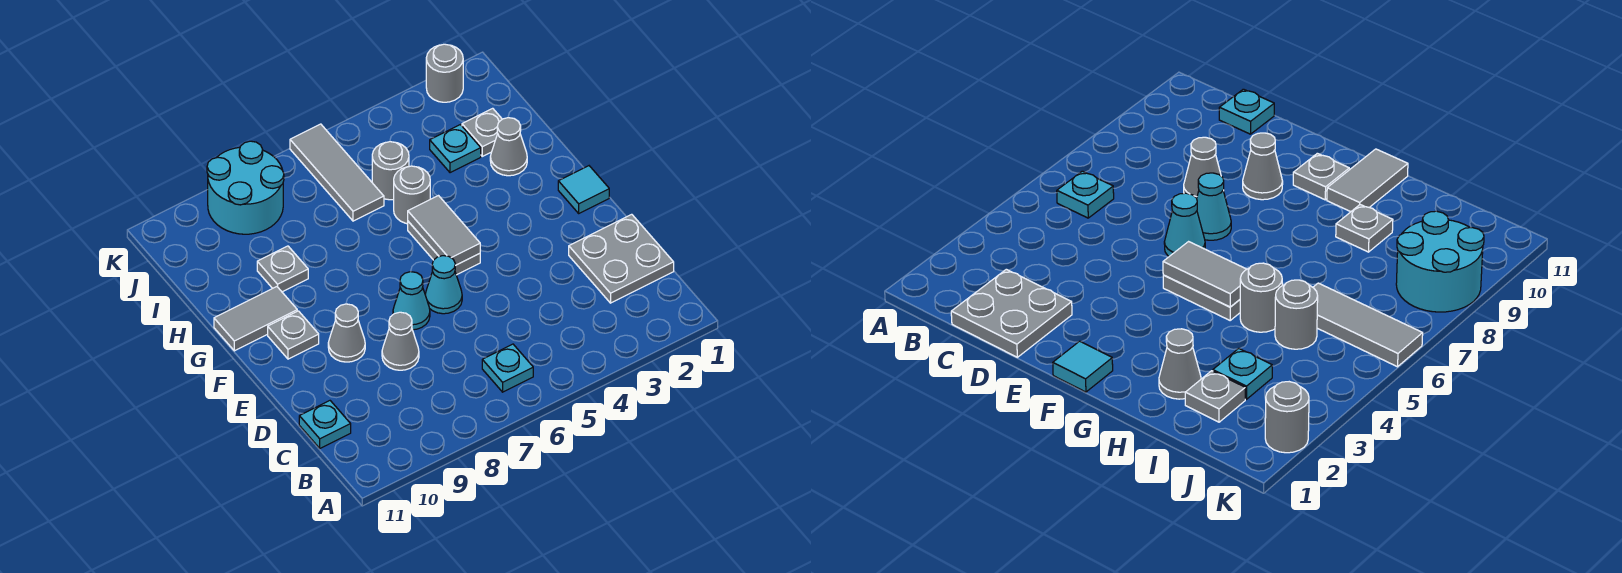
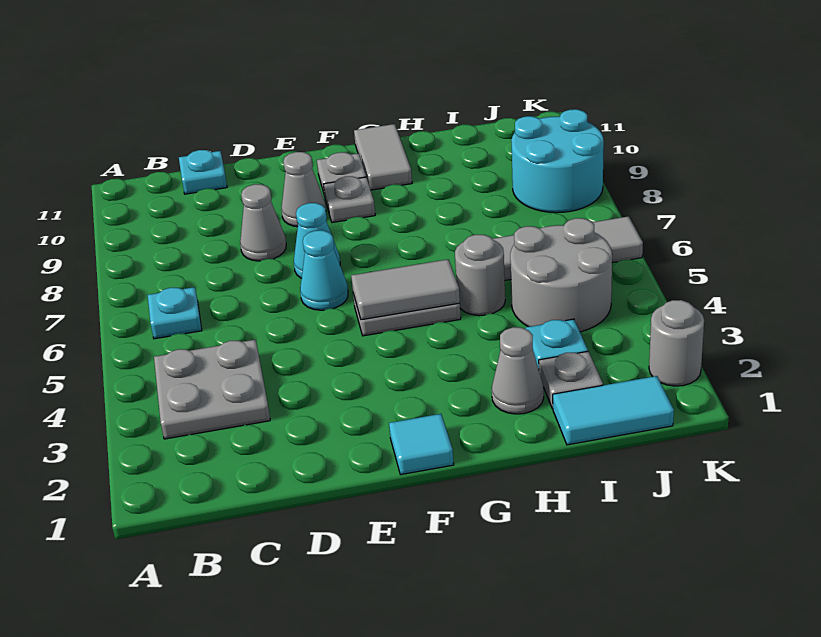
grey 2x2 plate [569,214,674,303] -> grey 2x2 plate moved to [154,340,270,439]
grey 1x1 plate [257,246,308,292] -> grey 1x1 plate moved to [323,176,375,222]
none -> cyan 1x2 tile [553,376,674,445]
grey 1x1 round brick [372,142,409,200] -> grey 2x2 round brick [510,218,612,332]

